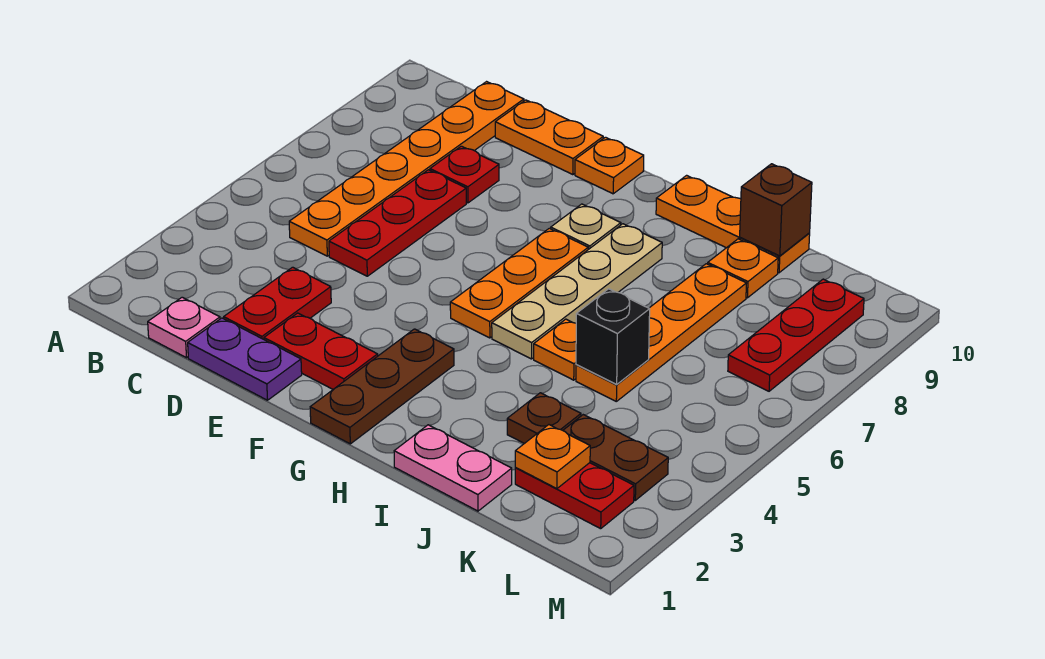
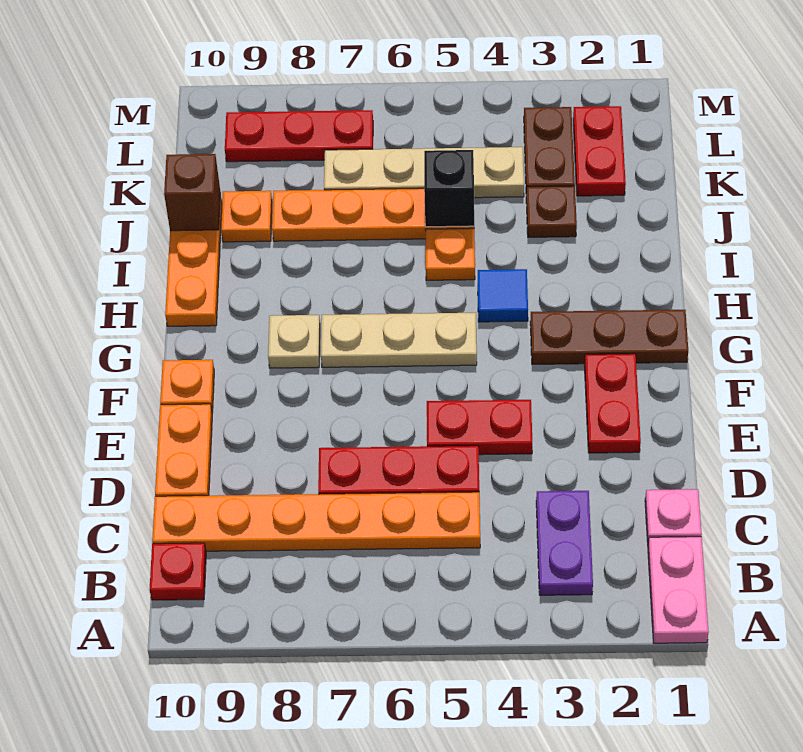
purple 1x2 plate [188,318,302,400] -> purple 1x2 plate moved to [536,491,593,595]
red 1x2 plate [224,267,331,339] -> red 1x2 plate moved to [427,400,532,455]
red 1x1 plate [430,146,499,203] -> red 1x1 plate moved to [150,543,206,600]
orange 1x3 plate [450,228,588,338] -> tan 1x3 plate [321,313,477,367]
none -> blue 1x1 tile [478,269,528,322]
tan 1x4 plate [492,224,662,359] -> tan 1x4 plate moved to [324,147,524,198]
pink 1x2 plate [394,425,512,511] -> pink 1x2 plate moved to [648,537,709,643]
orange 1x1 plate [515,425,590,489] -> none

